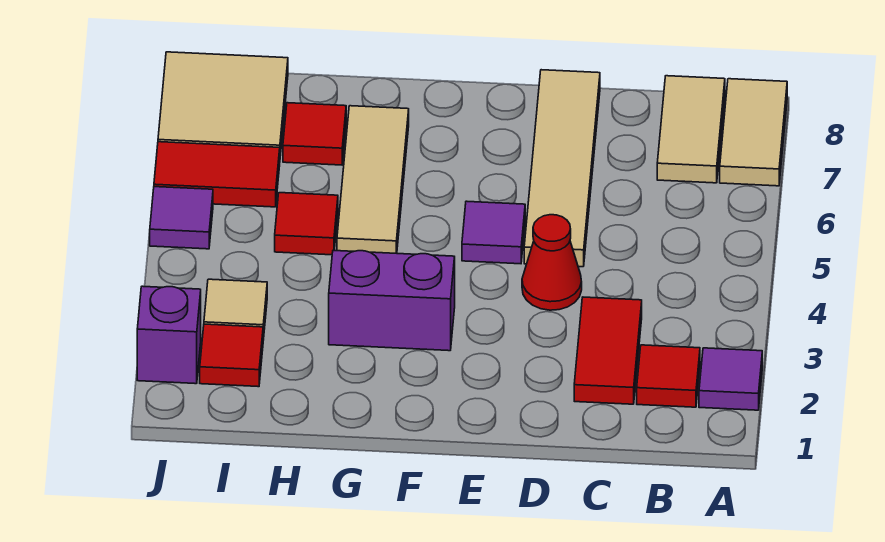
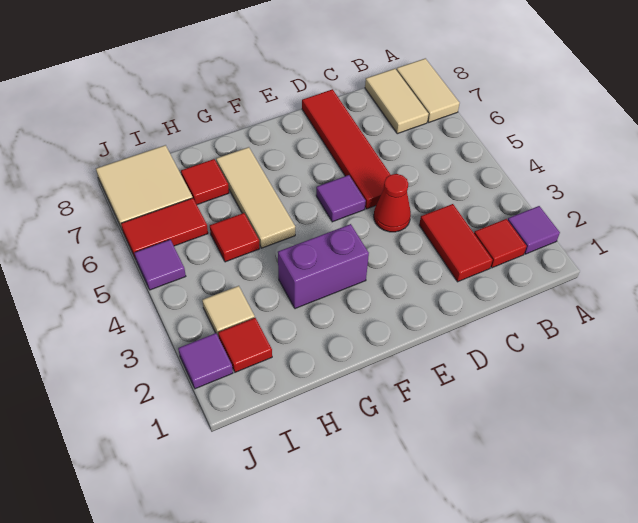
tan 1x4 tile [524,70,600,267] -> red 1x4 tile [302,89,391,209]
purple 1x1 brick [137,286,201,384] -> purple 1x1 tile [178,333,233,389]

